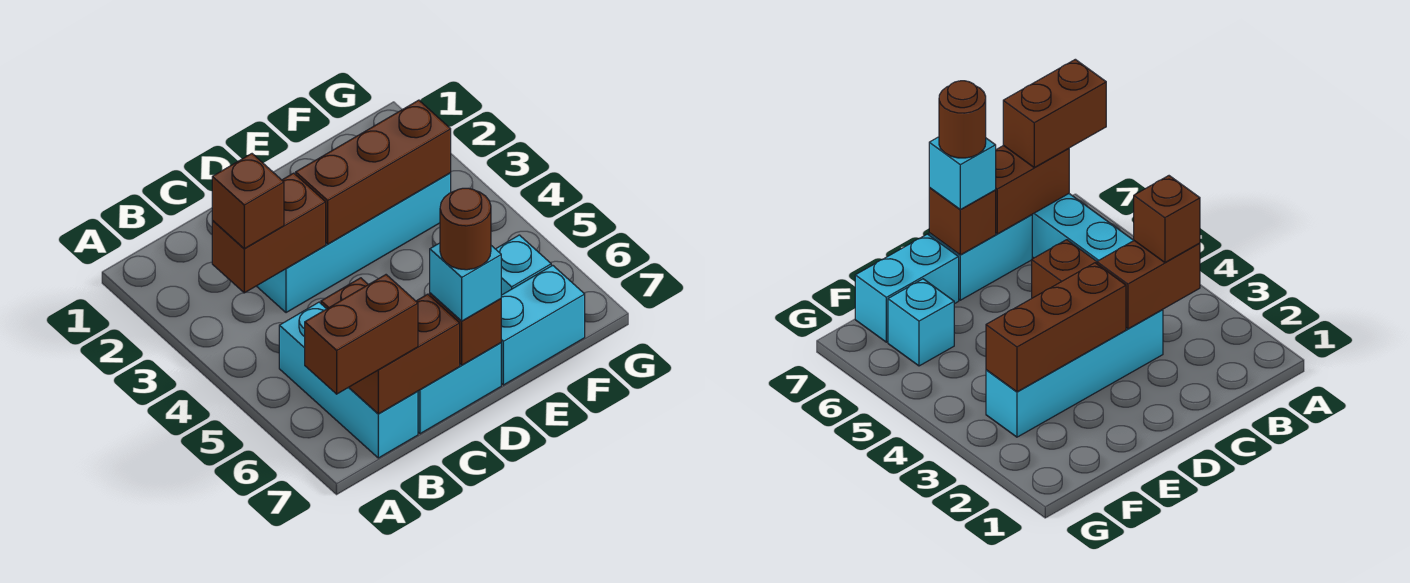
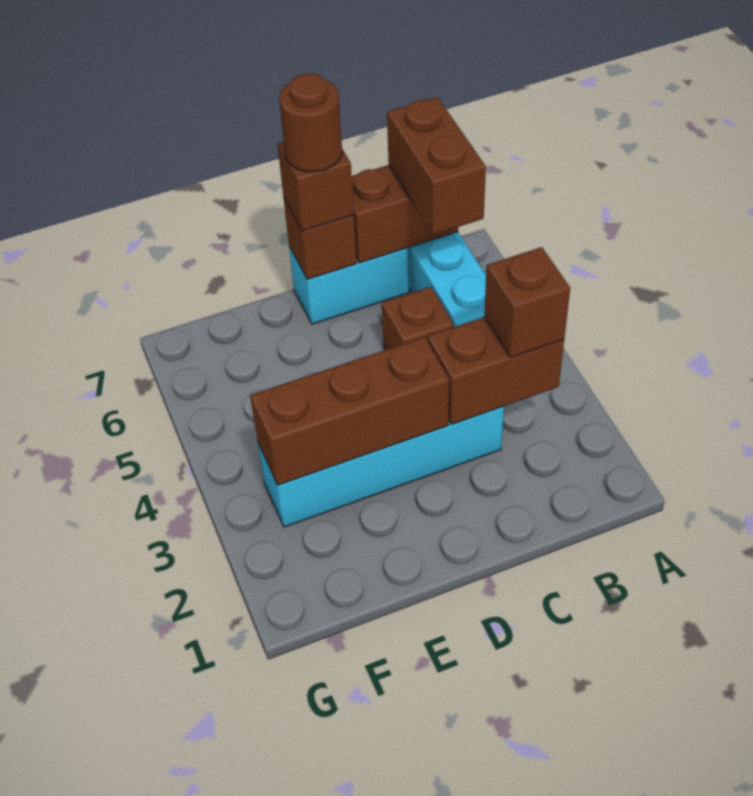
brown 1x2 brick [305,275,418,394] -> brown 1x2 brick turned to [387,97,486,235]
cyan 1x1 brick [430,243,501,321] -> brown 1x1 brick [278,142,354,231]
cyan 1x2 brick [501,265,585,385] -> none
cyan 1x1 brick [496,235,551,295] -> none

